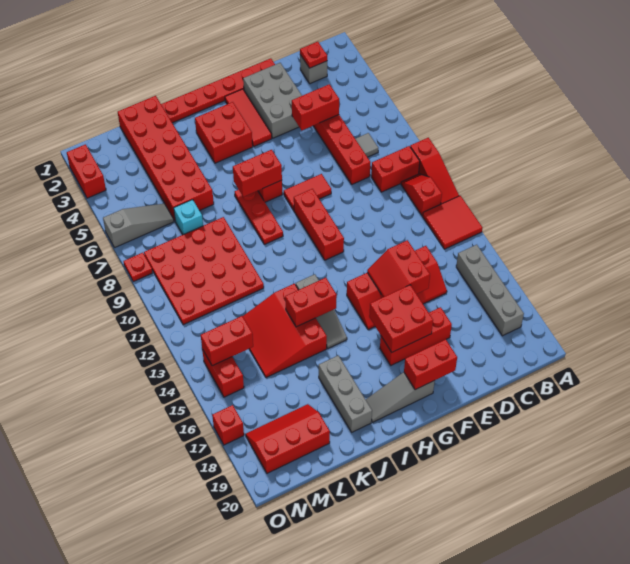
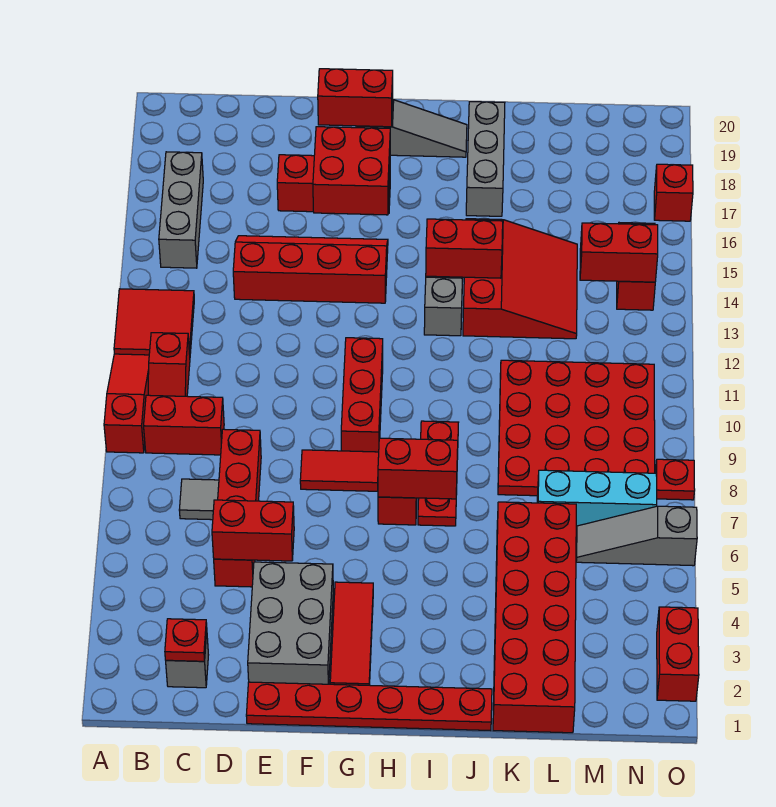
grey 1x4 brick [456,245,524,336] -> grey 1x3 brick [159,152,203,268]
red 2x2 slope [367,240,430,297] -> none
red 2x2 brick [195,102,253,163] -> none
cyan 1x1 brick [174,200,203,235] -> cyan 1x3 brick [537,470,657,529]
red 2x3 slope [246,404,330,473] -> none

